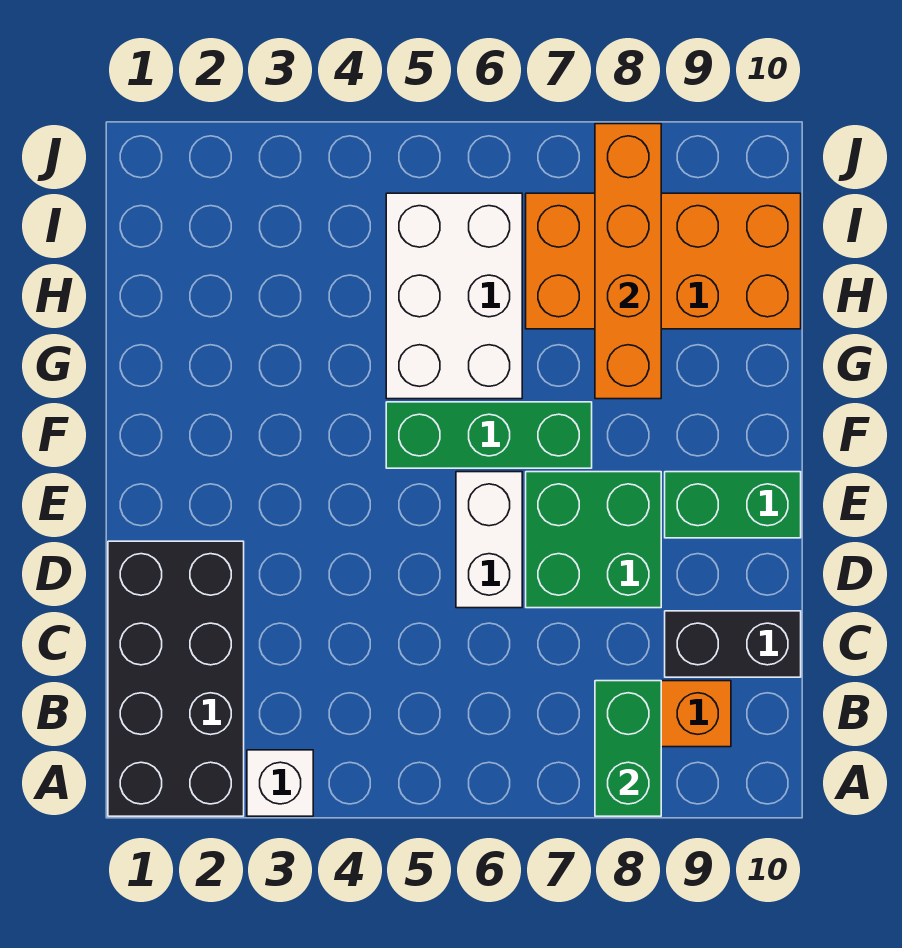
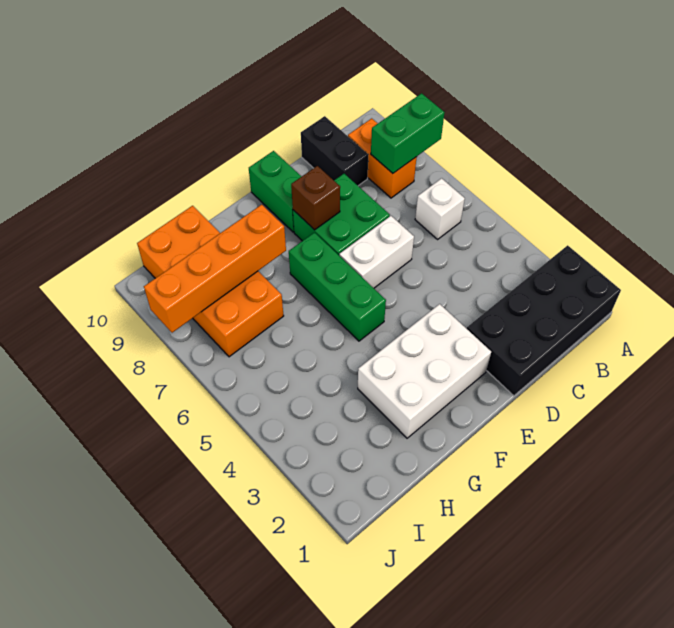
white 1x1 brick [247,750,313,816] -> white 1x1 brick moved to [415,178,465,239]
none -> brown 1x1 brick [291,166,340,230]
white 2x3 brick [386,193,522,399] -> white 2x3 brick moved to [358,304,491,438]

